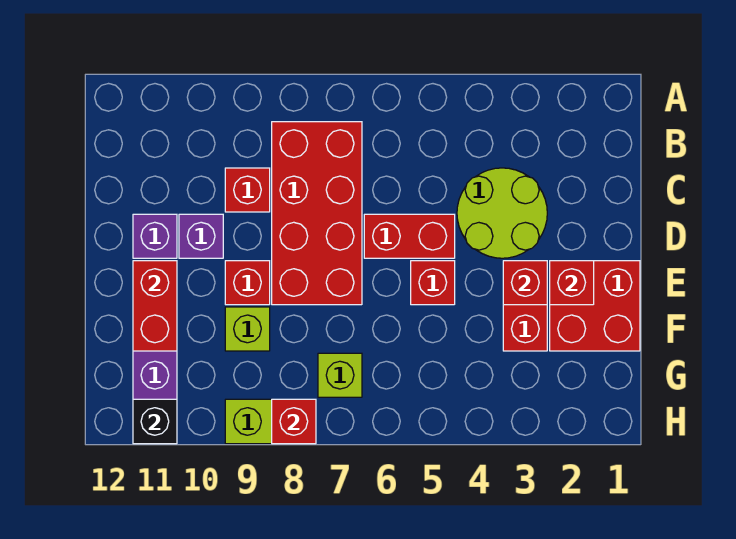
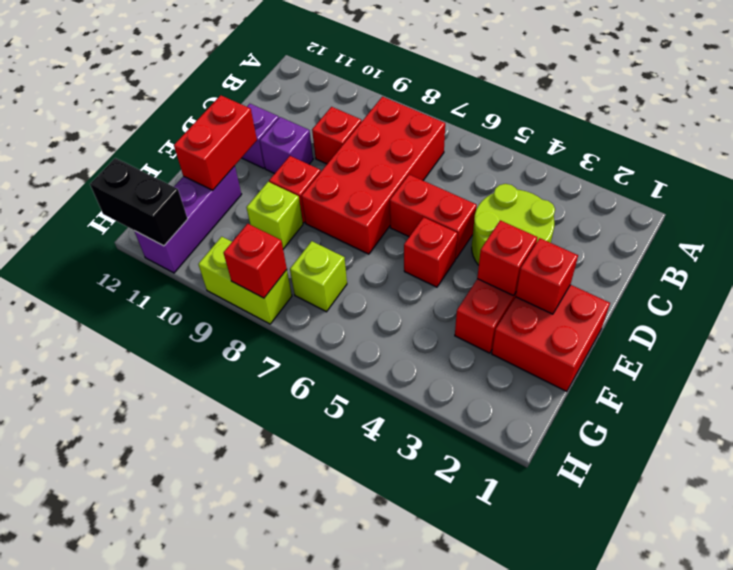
black 1x1 brick [133,399,177,444] -> black 1x2 brick [90,158,188,246]

